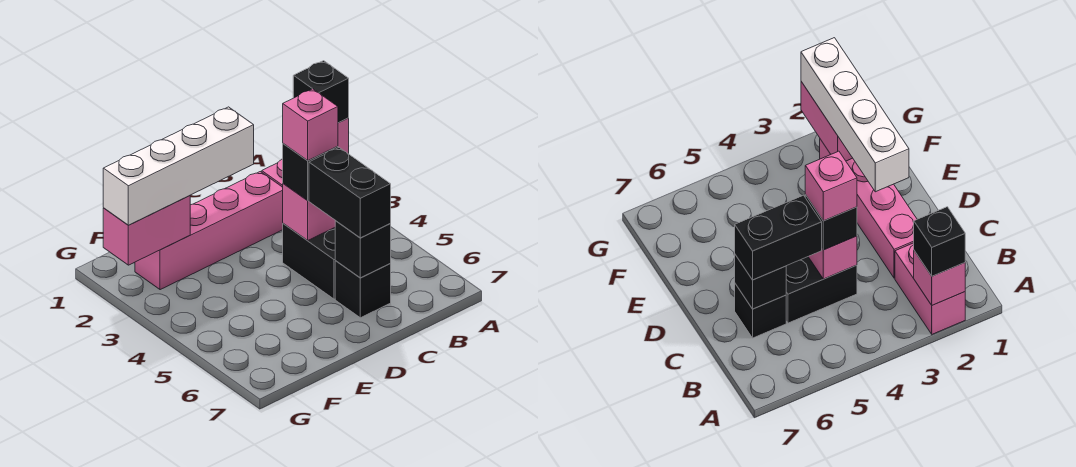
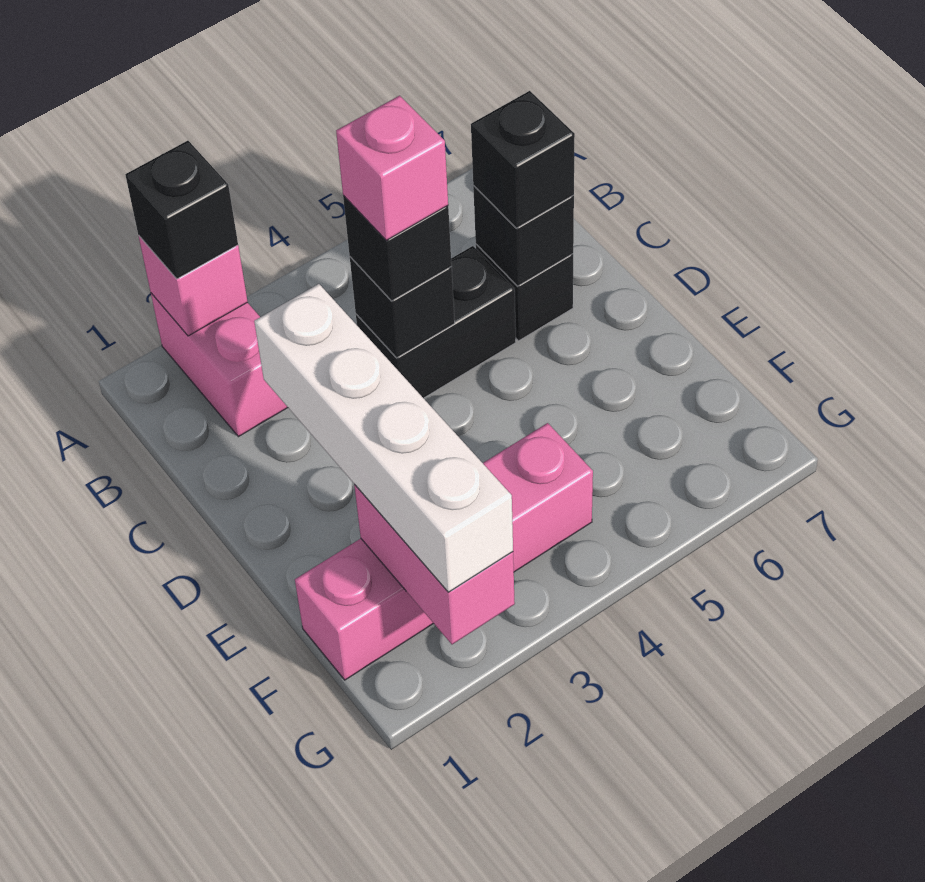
pink 1x4 brick [135,172,283,290] -> pink 1x4 brick turned to [295,423,593,680]
pink 1x1 brick [283,184,336,241] -> black 1x1 brick [350,257,455,358]
black 1x2 brick [309,148,391,238] -> black 1x1 brick [471,91,575,228]

